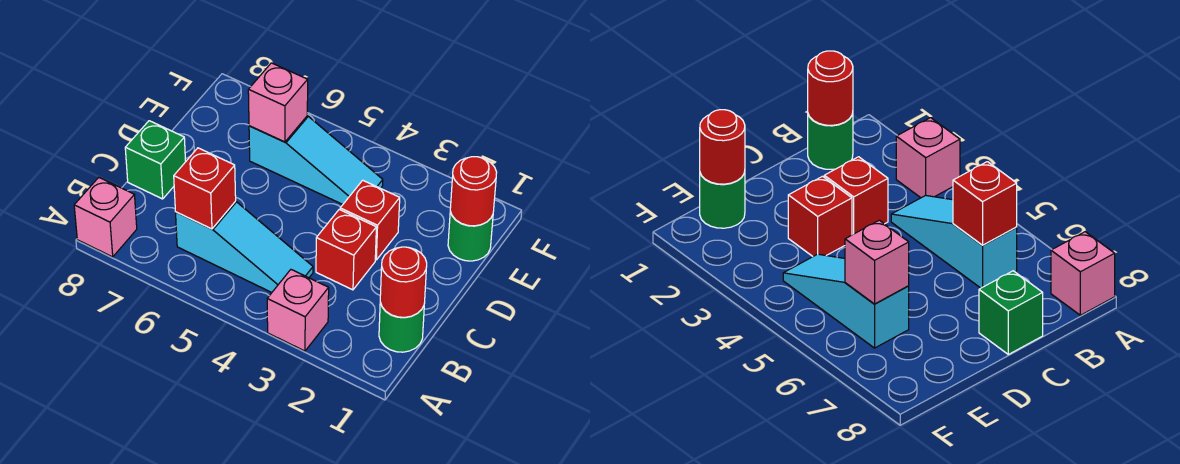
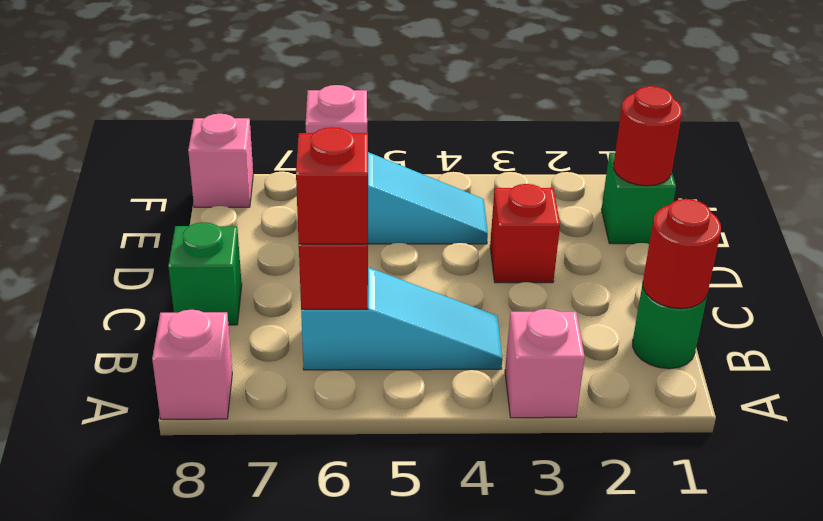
red 1x1 brick [316,210,376,290] -> red 1x1 brick moved to [296,127,368,244]
green 1x1 round brick [448,212,493,261] -> green 1x1 brick [601,153,676,244]
none -> pink 1x1 brick [188,114,253,207]

